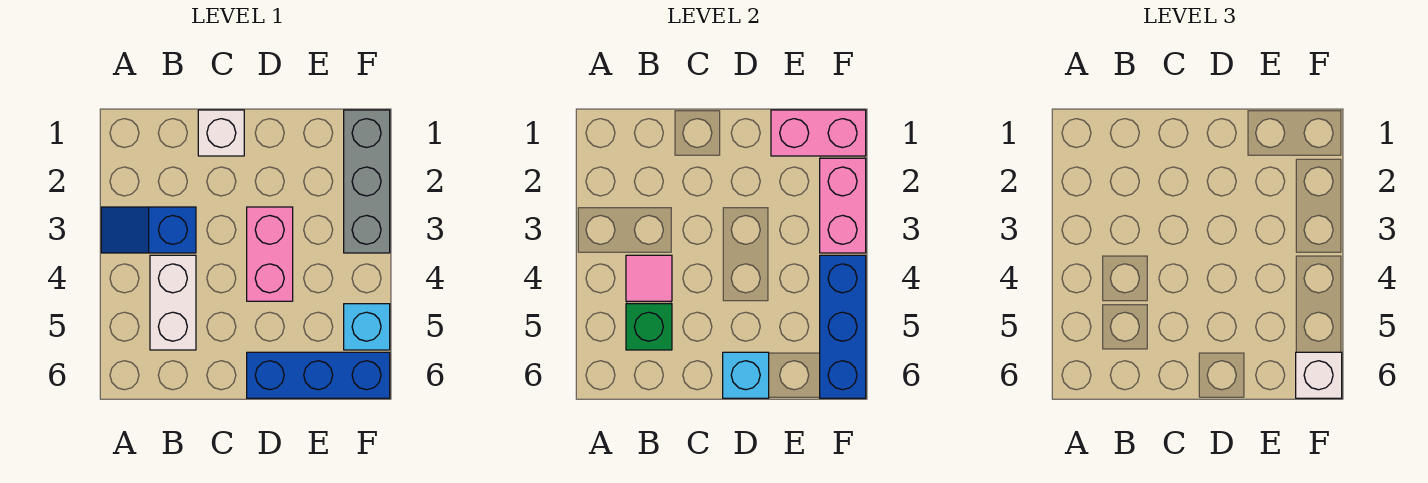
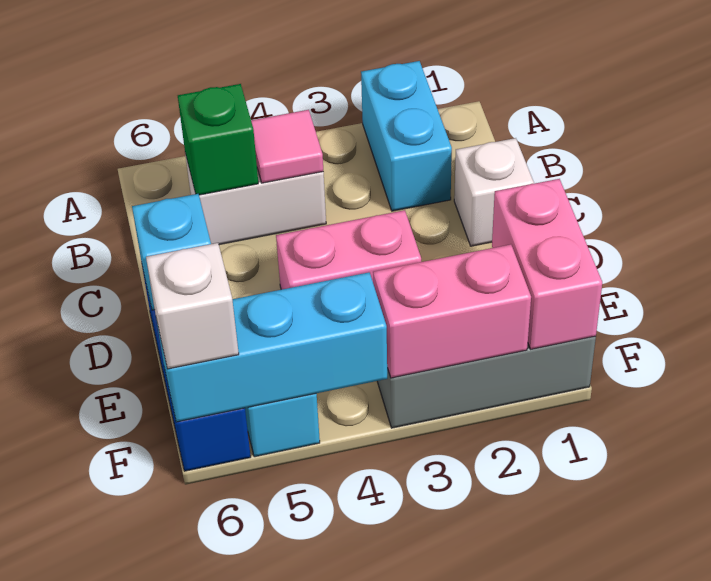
none -> cyan 1x2 brick [361,61,452,211]
blue 1x2 slope [101,207,196,253] -> none
blue 1x3 brick [820,255,866,398] -> cyan 1x3 brick [156,272,387,422]

